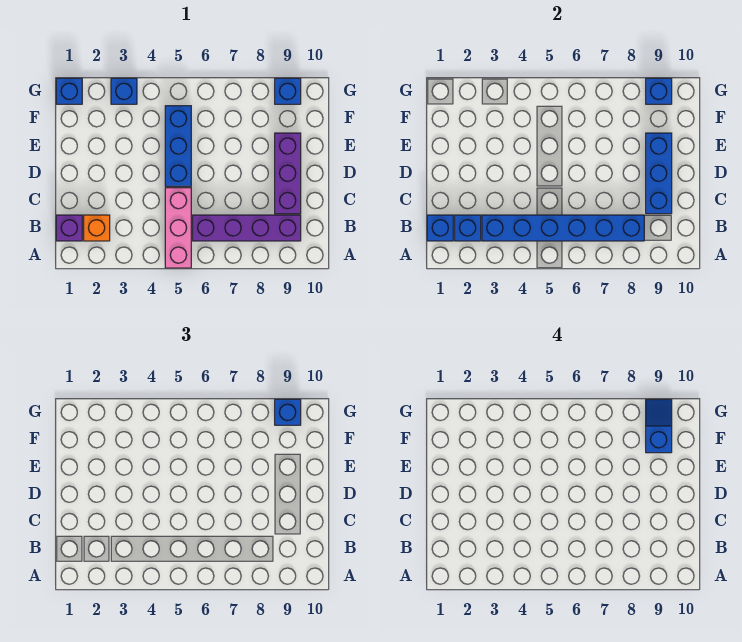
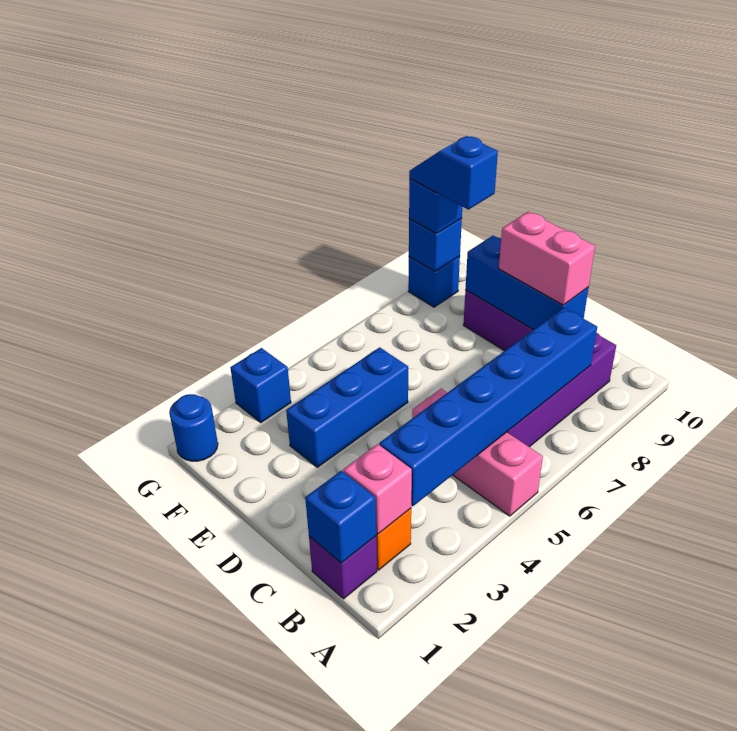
blue 1x1 brick [455,215,481,241] -> pink 1x1 brick [343,444,412,534]
none -> pink 1x2 brick [499,211,595,305]
blue 1x3 brick [165,106,191,186] -> blue 1x3 brick turned to [286,347,408,467]
blue 1x1 brick [56,78,82,104] -> blue 1x1 round brick [169,394,218,461]

